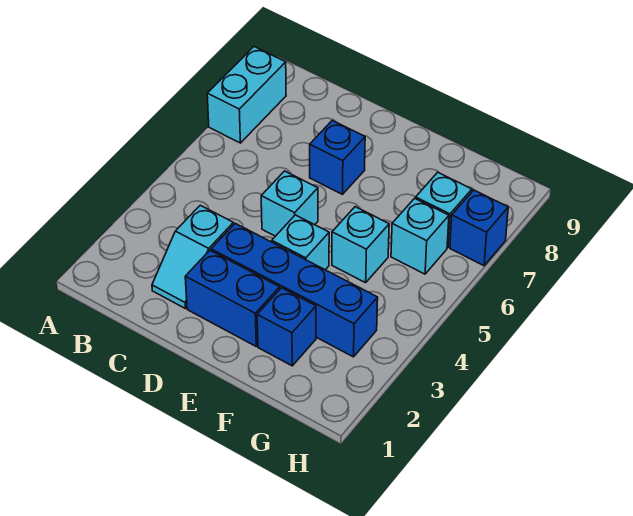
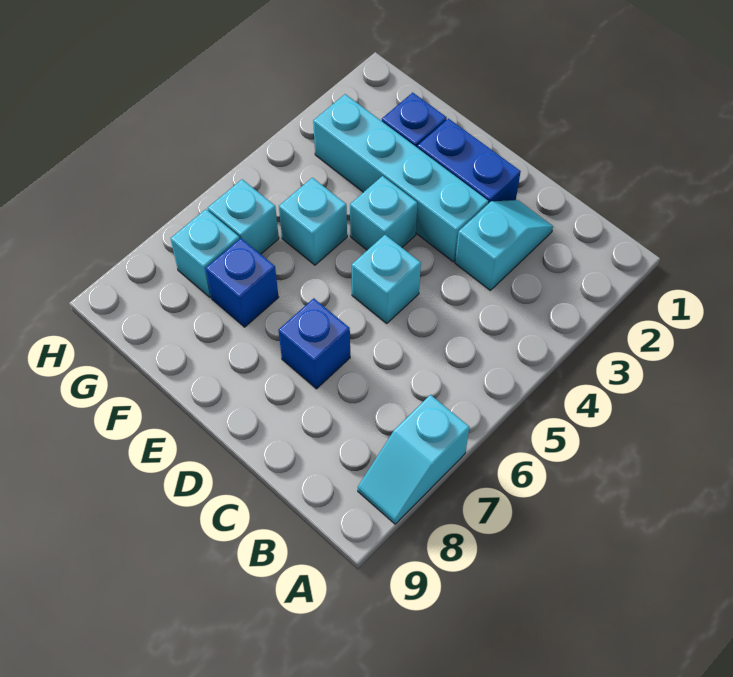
cyan 1x2 brick [207,47,286,143] -> cyan 1x2 slope [358,395,469,524]
blue 1x4 brick [211,223,378,357] -> cyan 1x4 brick [313,94,488,262]
blue 1x1 brick [450,190,508,266] -> blue 1x1 brick moved to [206,238,279,327]

